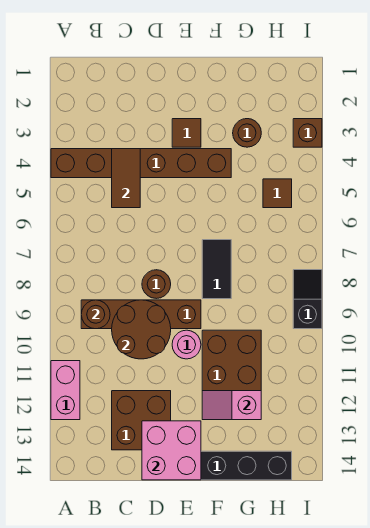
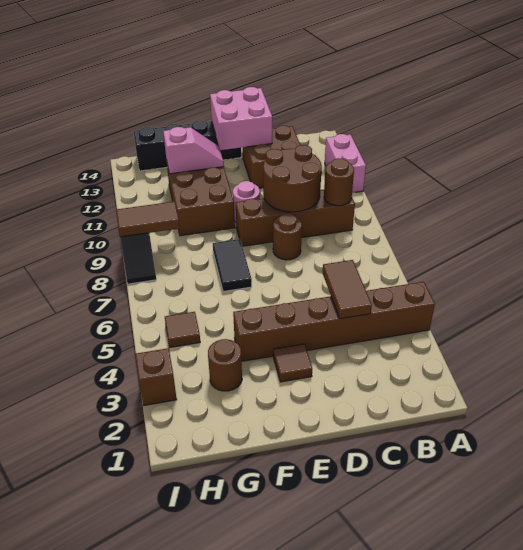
none -> brown 1x2 tile [116,201,180,237]

